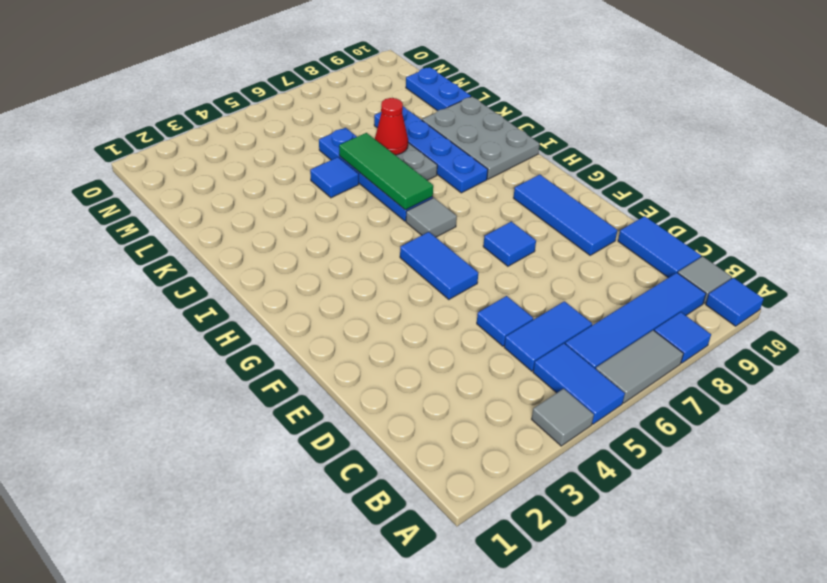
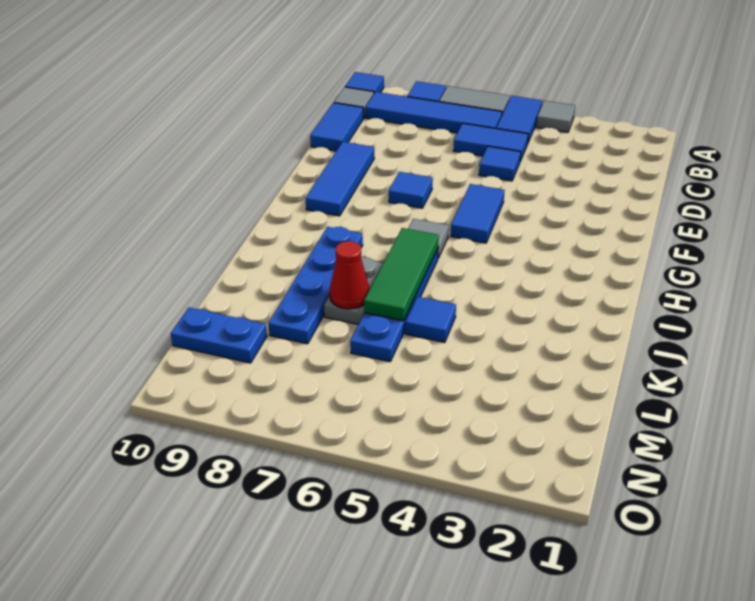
grey 2x3 plate [422,97,540,179] -> none
blue 1x2 plate [406,67,471,111] -> blue 1x2 plate turned to [171,308,267,363]

